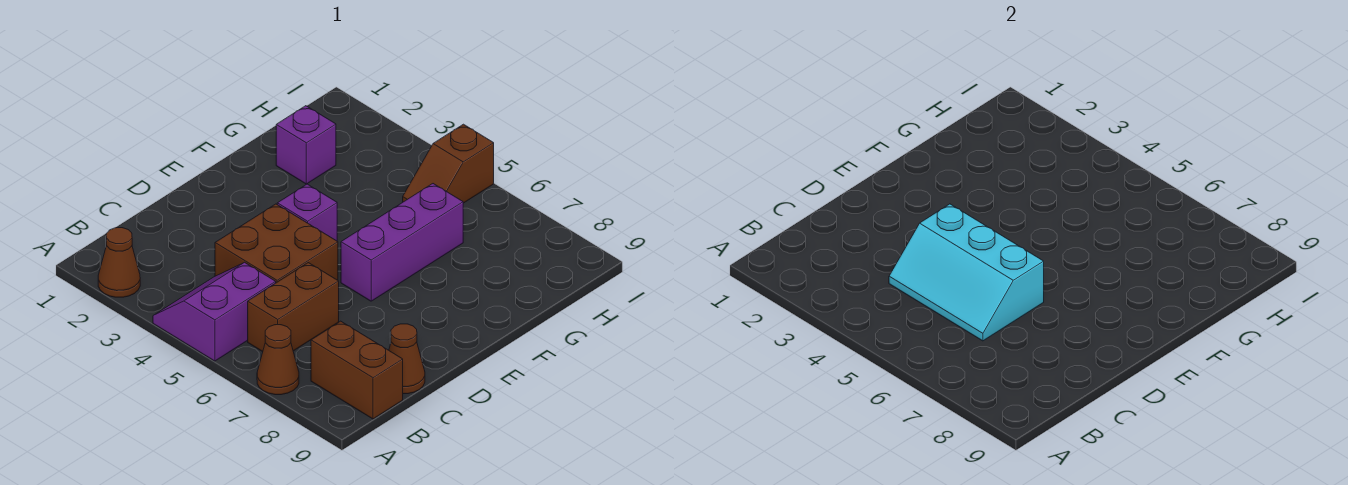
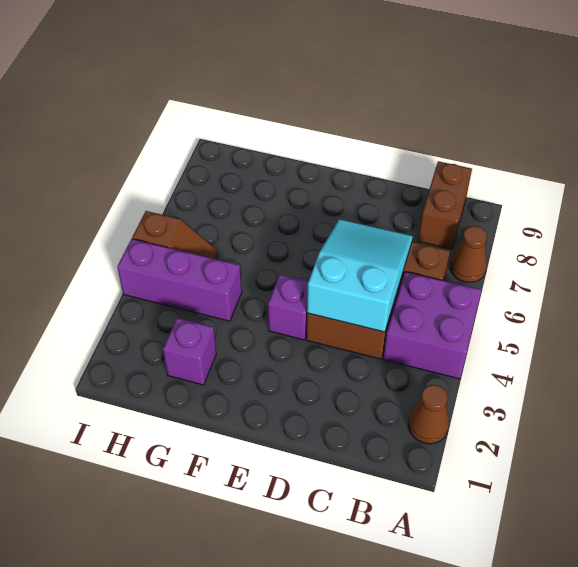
purple 2x2 slope [153,262,276,361] -> purple 2x2 brick [383,272,481,379]
cyan 2x3 slope [889,204,1044,341] -> cyan 2x3 slope turned to [307,219,413,332]
brown 1x1 cone [389,324,425,394] -> none
purple 1x3 brick [341,184,463,301] -> purple 1x3 brick moved to [117,239,242,321]

